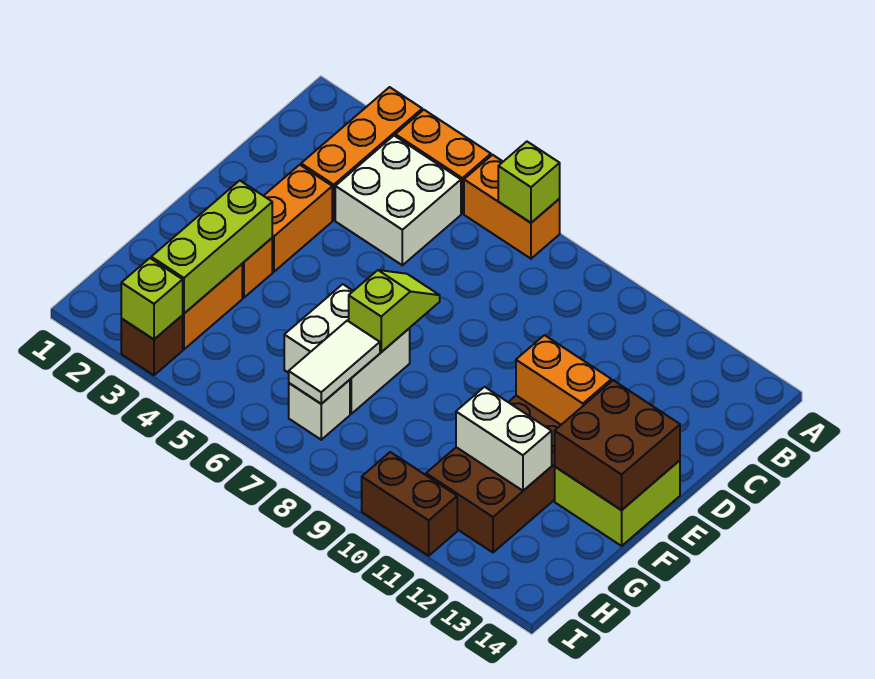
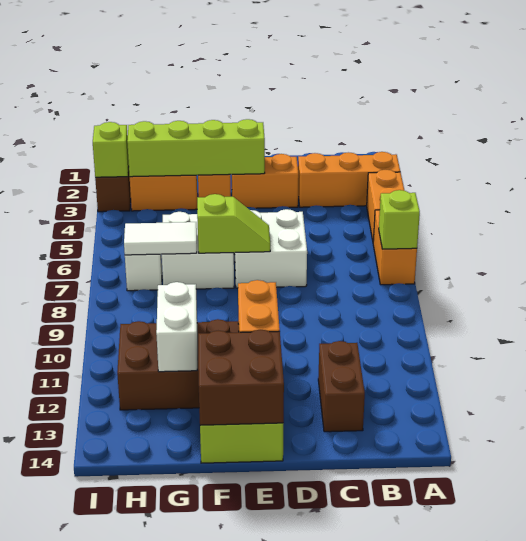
white 2x2 brick [335,136,461,265] -> white 2x2 brick moved to [234,209,307,288]
lime 1x3 brick [151,181,272,314] -> lime 1x4 brick [127,119,265,177]
brown 1x2 brick [362,452,457,556] -> brown 1x2 brick moved to [318,341,365,432]

